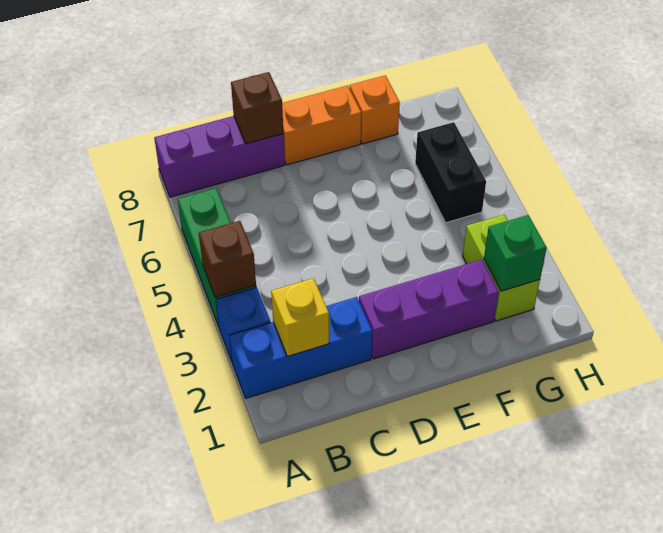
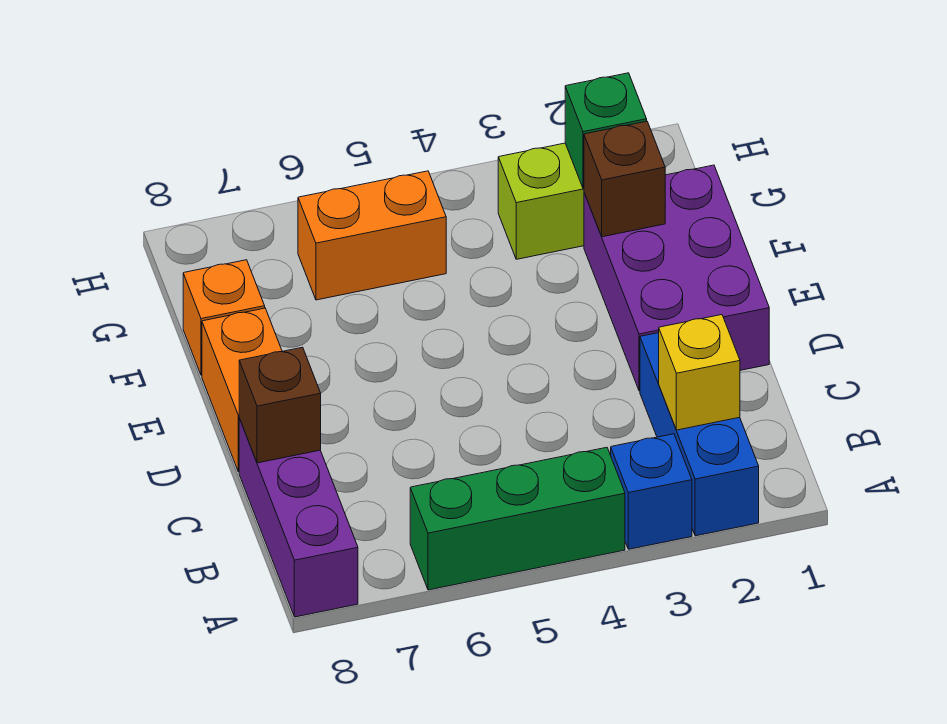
brown 1x1 brick [199,221,256,297] -> brown 1x1 brick moved to [584,121,665,237]
purple 1x3 brick [359,260,499,359] -> purple 2x3 brick [584,165,769,391]
black 1x2 brick [415,122,486,223] -> orange 1x2 brick [298,171,446,300]

